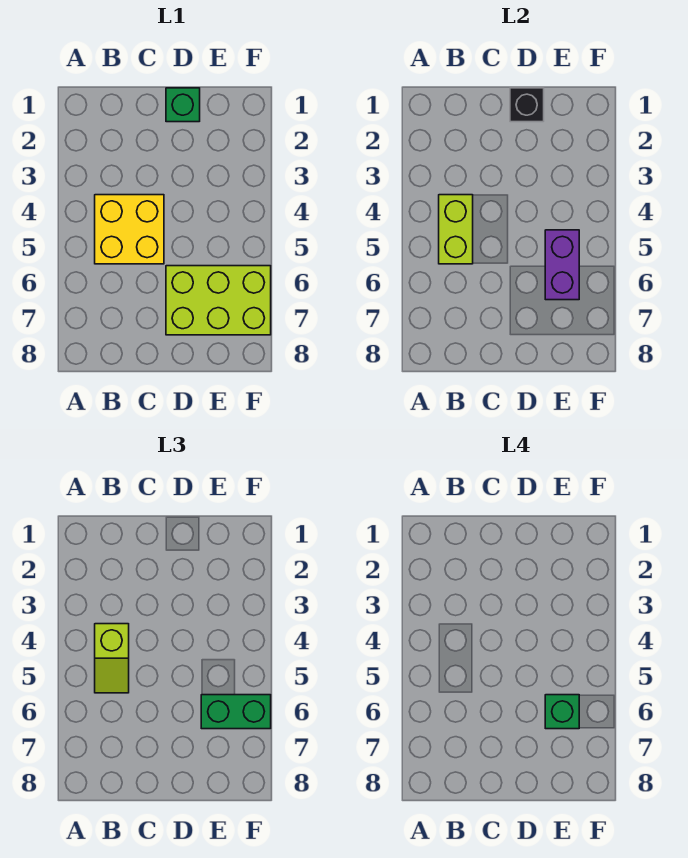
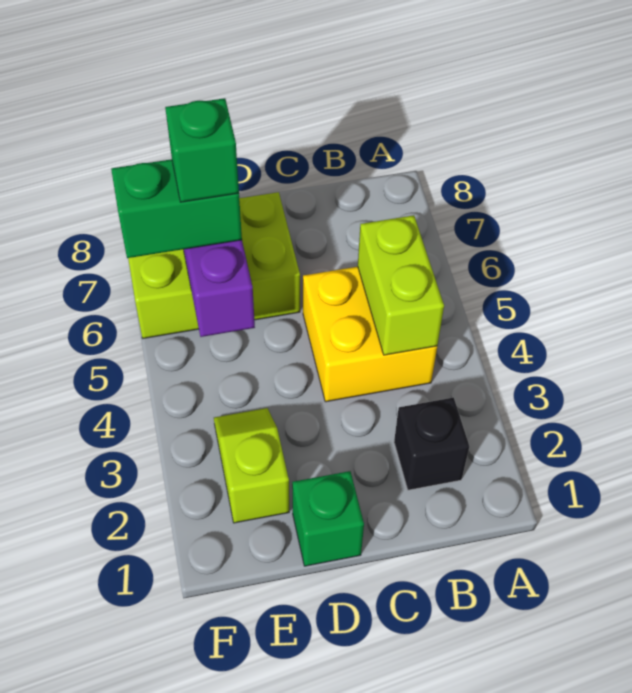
lime 1x2 slope [95,624,129,693] -> lime 1x2 slope moved to [214,408,289,523]
black 1x1 brick [510,88,544,122] -> black 1x1 brick moved to [394,397,469,490]

